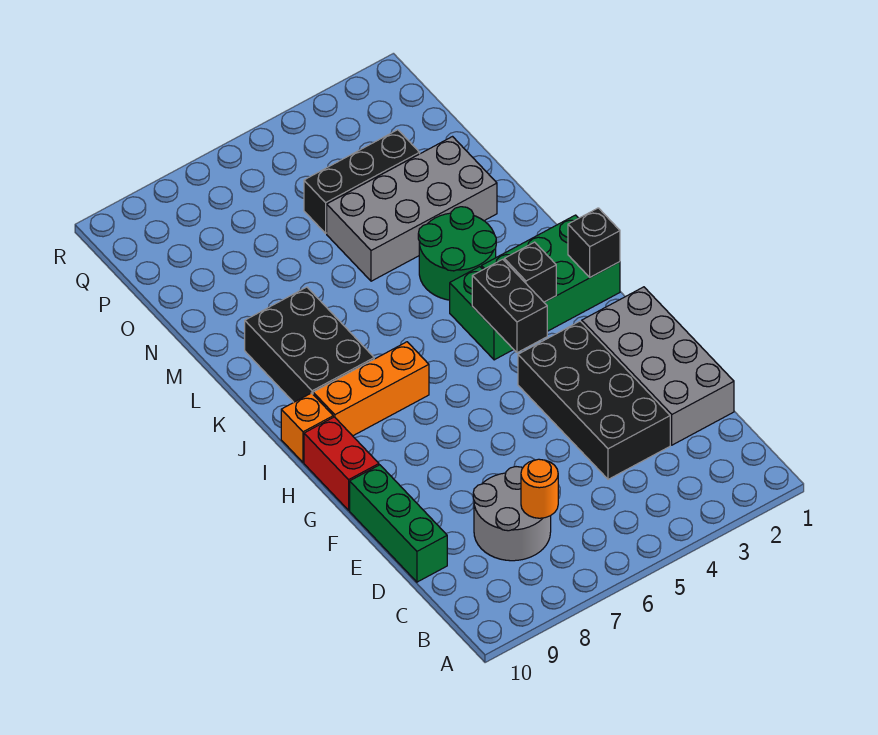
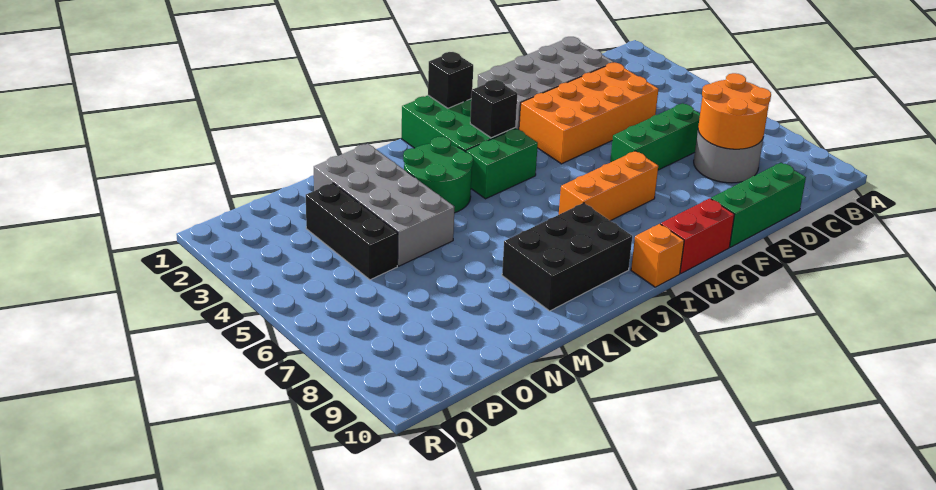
orange 1x1 round brick [521,459,558,518] -> orange 2x2 round brick [698,73,771,149]
black 2x4 brick [518,321,670,479] -> orange 2x4 brick [519,63,658,164]
none -> green 1x3 brick [610,103,700,170]
black 1x2 brick [472,259,547,353] -> none
orange 1x3 brick [313,342,429,436] -> orange 1x3 brick turned to [559,151,658,221]

